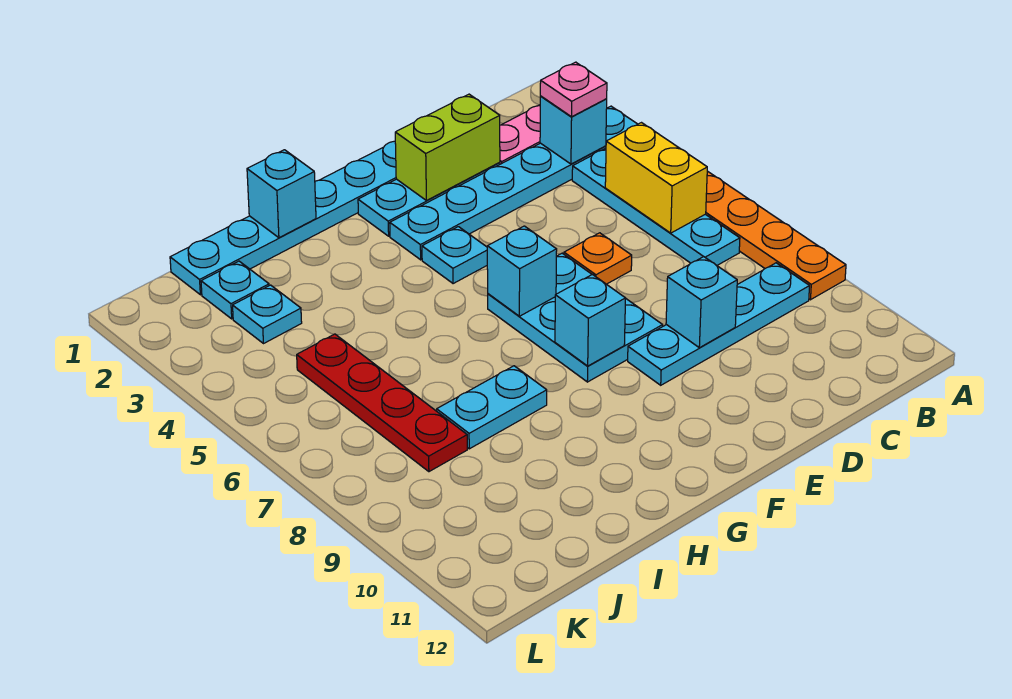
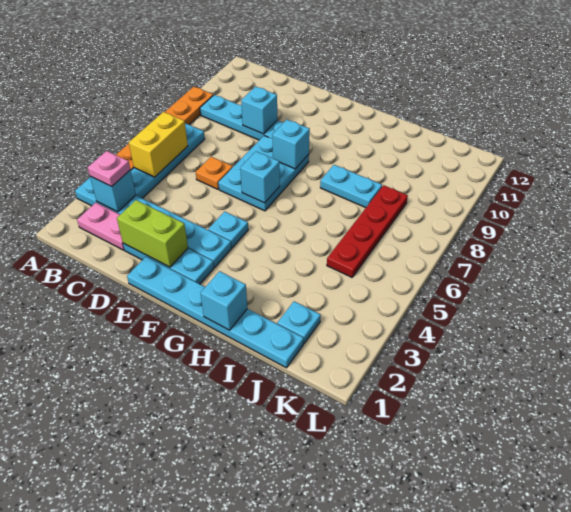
cyan 1x1 plate [233,285,302,343] -> none

